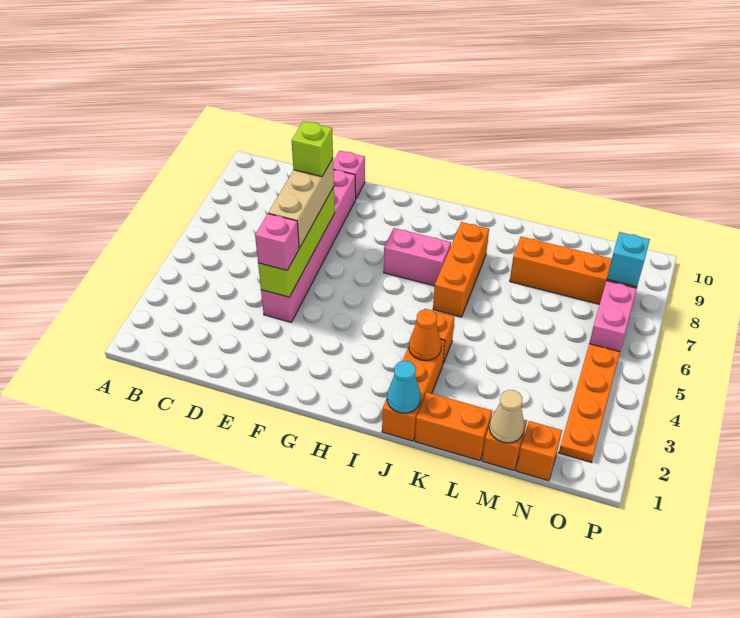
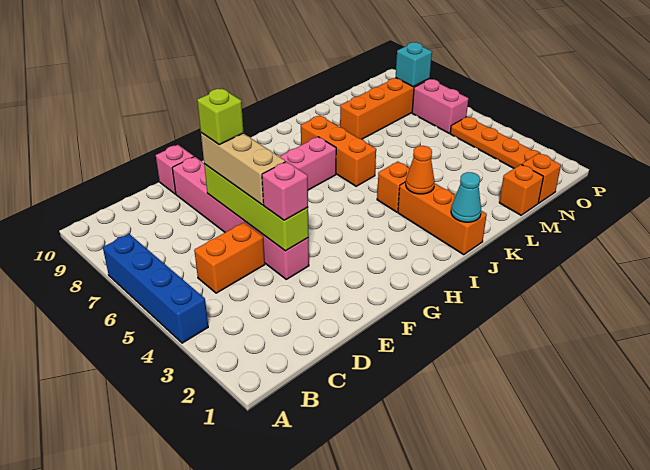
none -> blue 1x4 brick [103,234,208,343]
orange 1x2 brick [415,392,492,461] -> orange 1x2 brick moved to [194,222,265,293]
tan 1x1 cone [489,390,524,443] -> none

